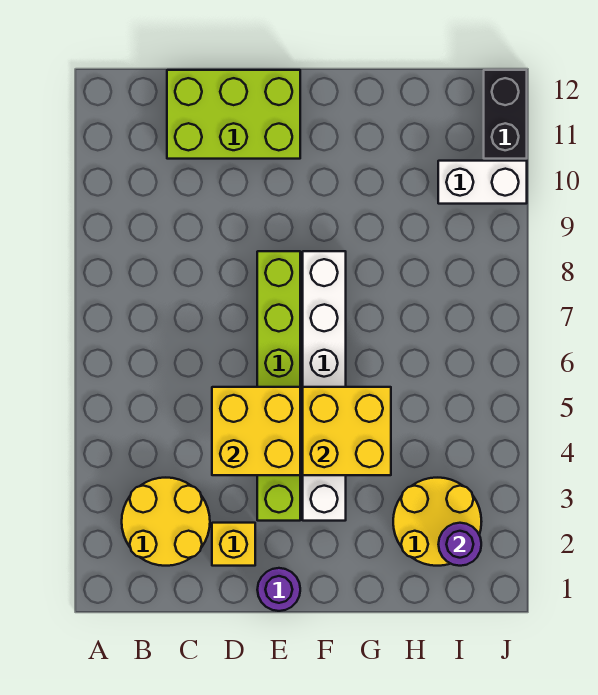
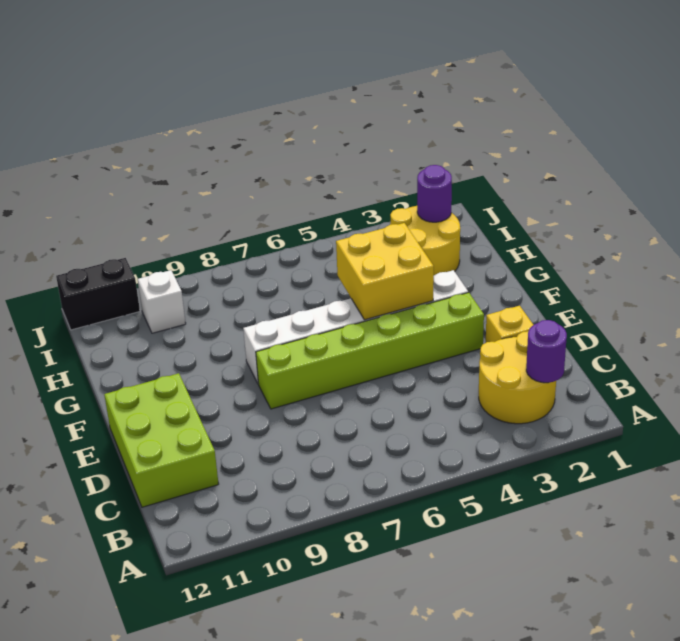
yellow 2x2 brick [212,387,300,475] -> none
purple 1x1 round brick [257,568,300,611] -> purple 1x1 round brick moved to [526,320,567,383]
white 1x2 brick [438,161,527,204] -> white 1x1 brick [138,270,186,333]

